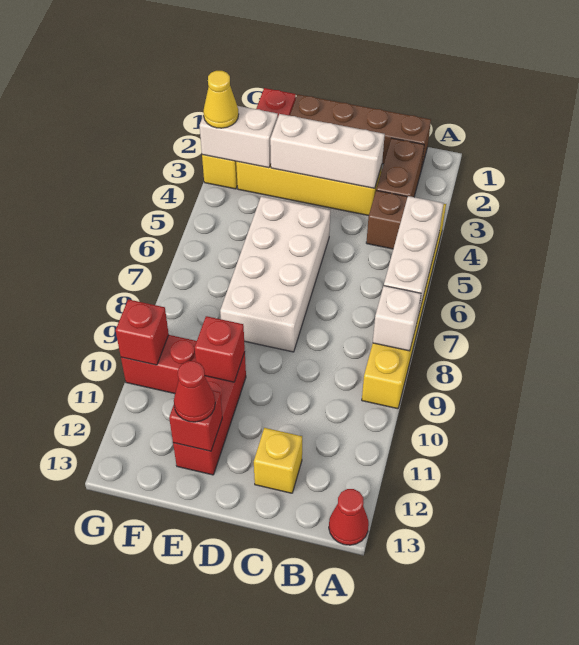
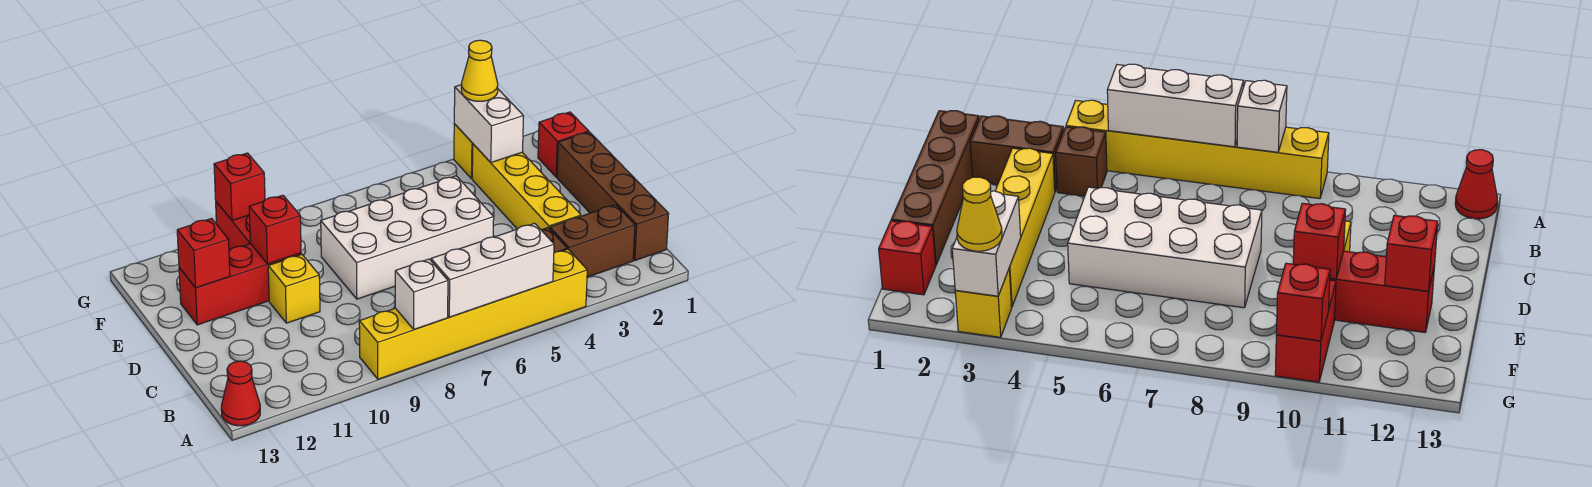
white 1x3 brick [270,114,385,188] -> none
yellow 1x1 brick [254,428,302,493] -> yellow 1x1 brick moved to [268,254,320,323]
red 1x1 cone [174,361,215,422] -> none

